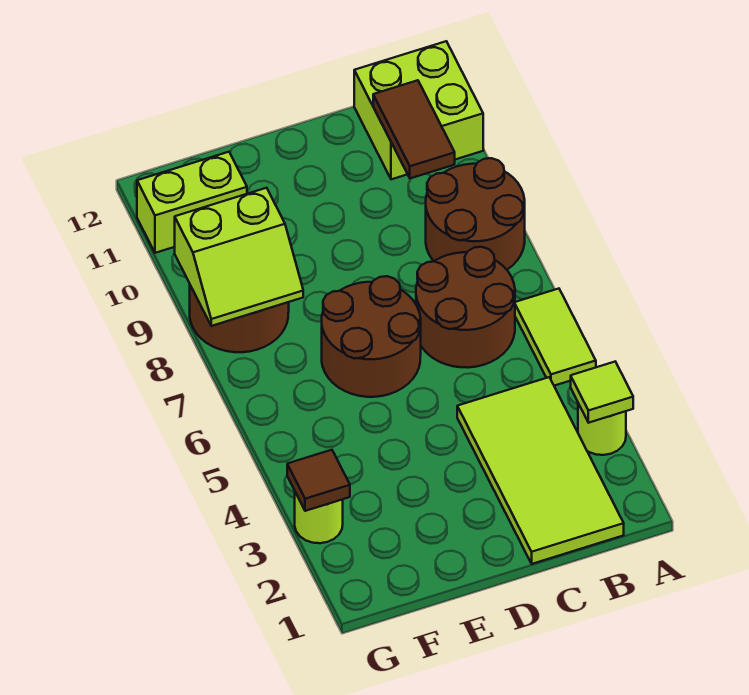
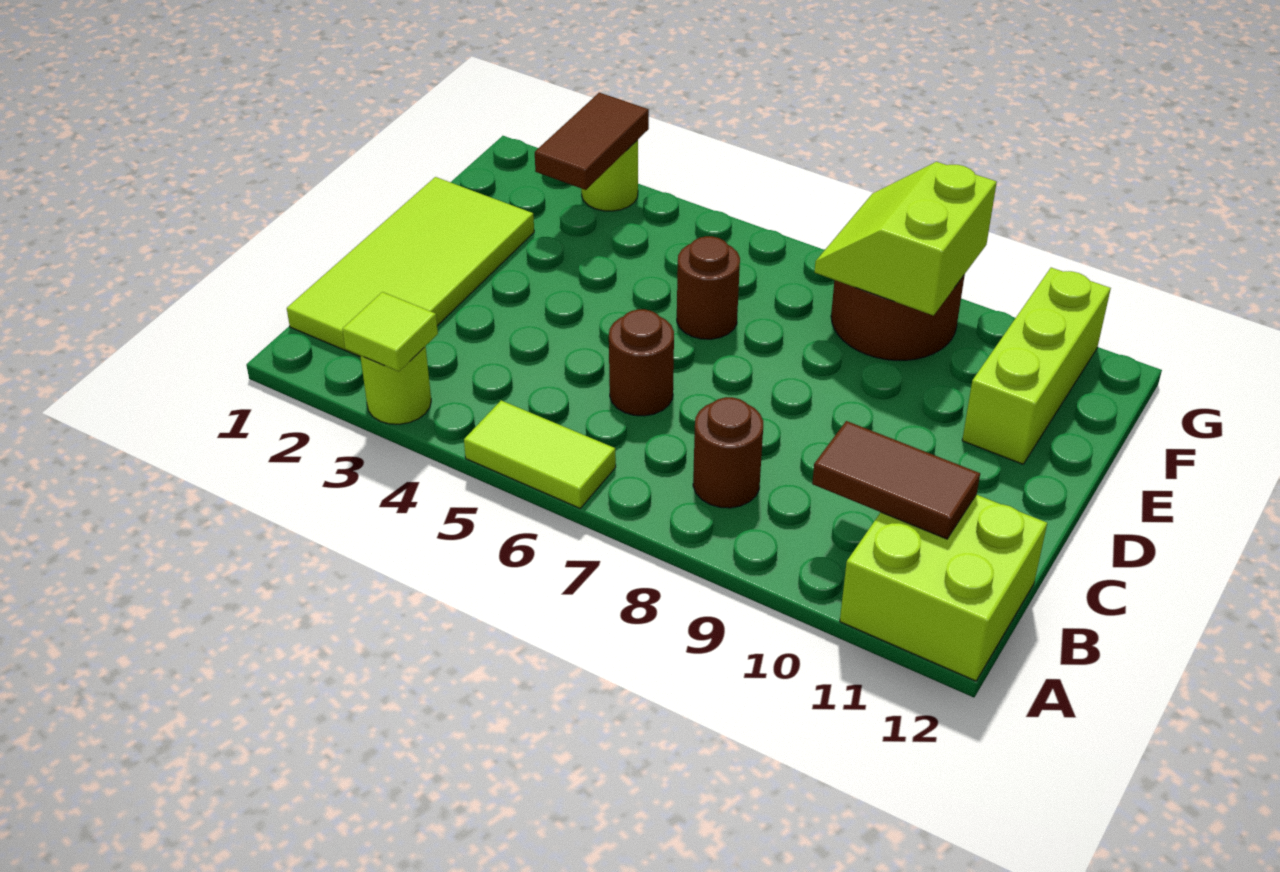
brown 2x2 round brick [426,158,525,270] -> brown 1x1 round brick [693,397,763,508]
lime 2x4 tile [457,377,624,564] -> lime 2x4 tile turned to [287,177,534,357]
brown 2x2 round brick [416,247,515,368] -> brown 1x1 round brick [609,309,674,416]
brown 2x2 round brick [322,276,421,397] -> brown 1x1 round brick [677,236,740,339]
lime 1x2 brick [137,152,247,253] -> lime 1x3 brick [962,268,1111,464]
brown 1x1 tile [287,450,350,511] -> brown 1x2 tile [535,93,649,190]

